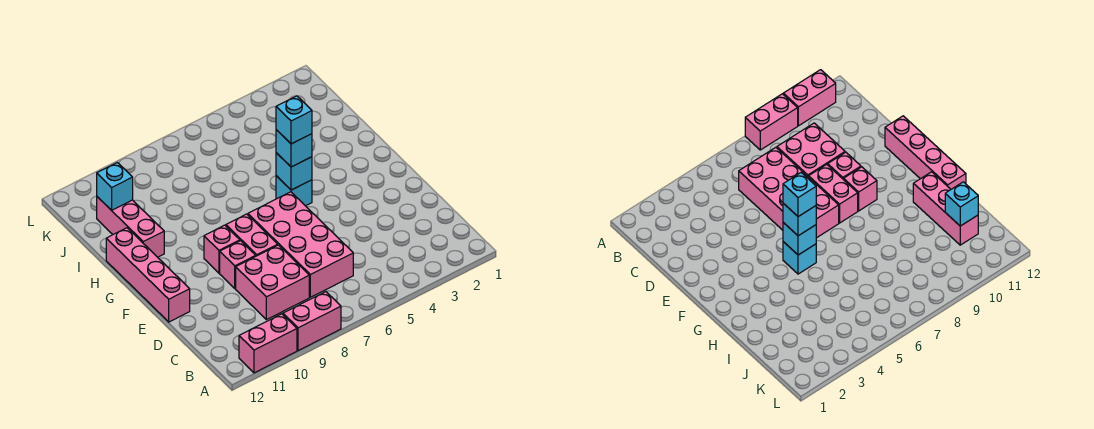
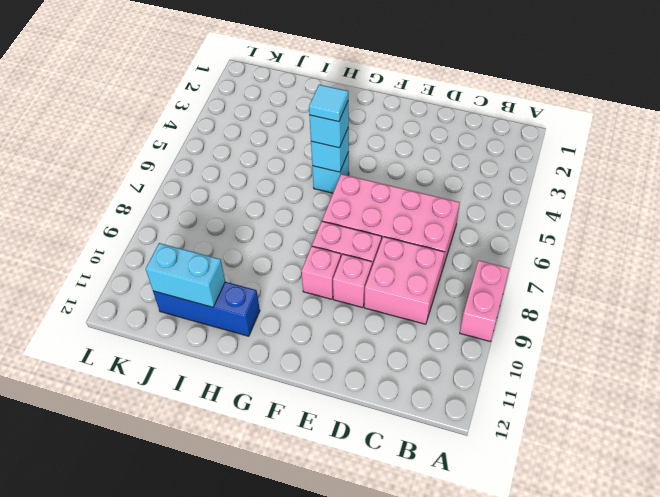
pink 1x2 brick [239,314,297,373] -> none
pink 1x4 brick [106,228,190,322] -> none
cyan 1x1 brick [276,96,312,144] -> cyan 1x1 tile [309,85,348,122]
pink 1x3 brick [97,197,164,257] -> blue 1x3 brick [153,282,260,336]
cyan 1x1 brick [97,163,133,210] -> cyan 1x2 brick [146,243,225,307]

